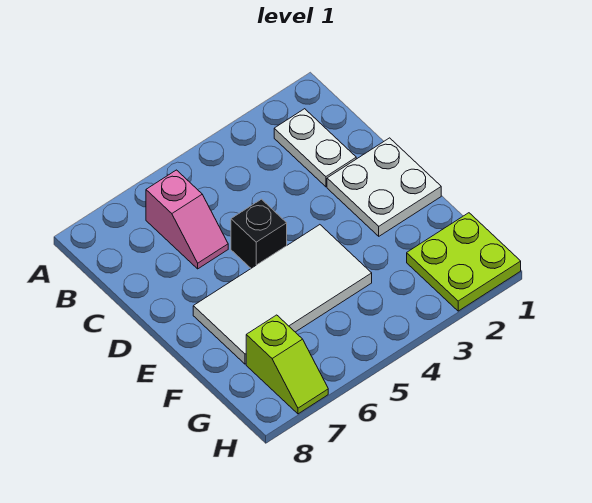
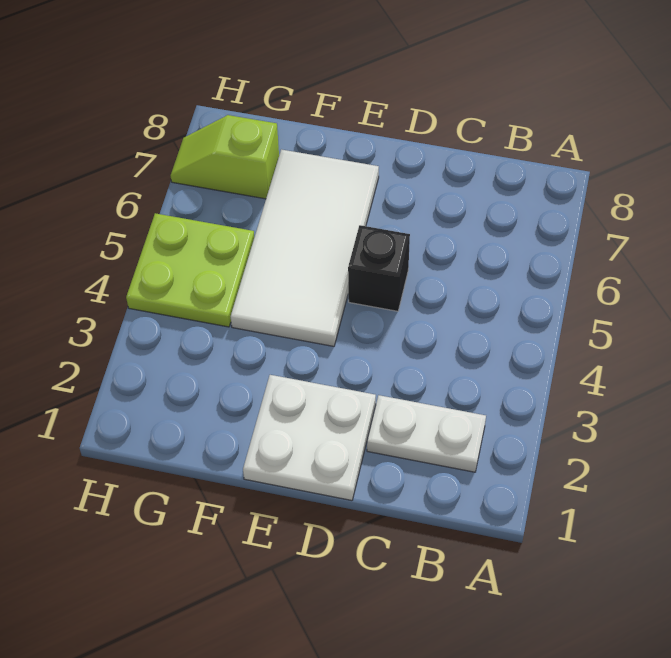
pink 1x2 slope [146,170,228,269] -> none
lime 2x2 plate [407,213,521,311] -> lime 2x2 plate moved to [126,213,254,327]

